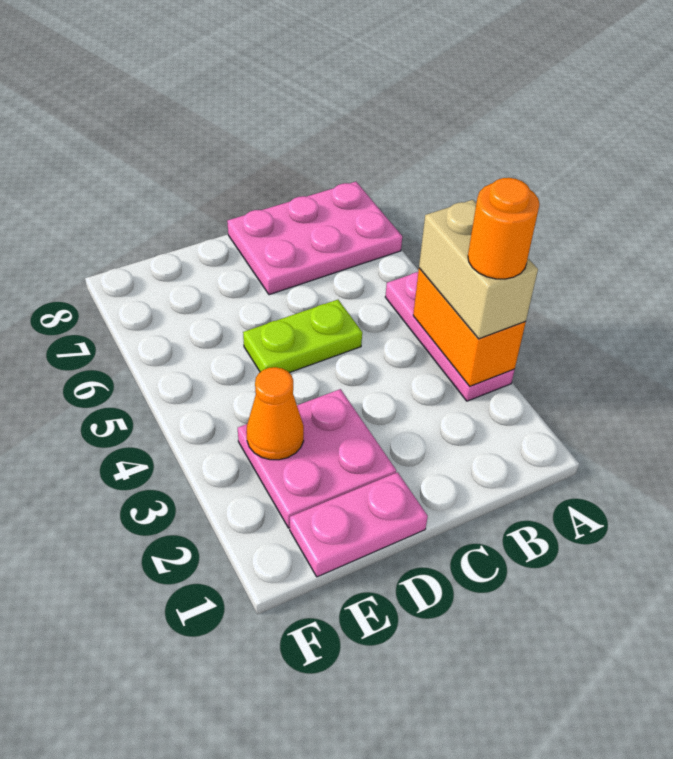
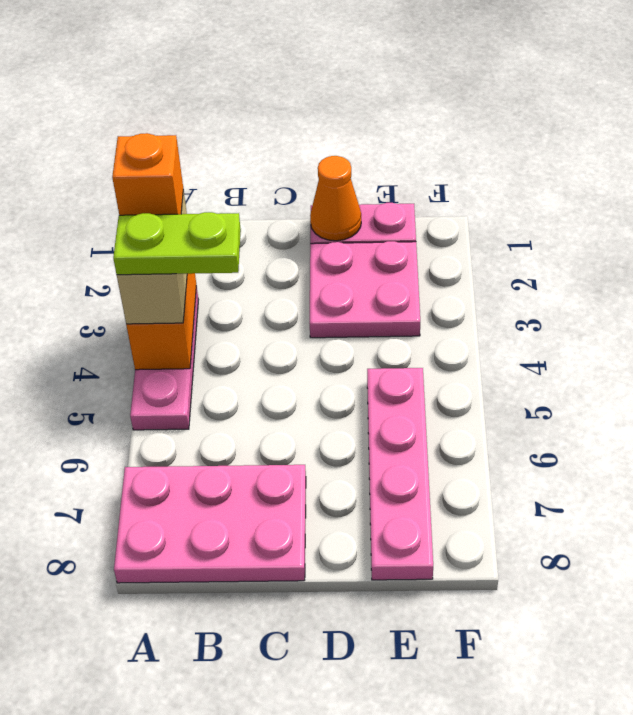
orange 1x1 round brick [468,178,540,279] -> orange 1x1 brick [112,133,183,215]
lime 1x2 plate [243,300,362,373] -> lime 1x2 plate moved to [113,212,241,275]
orange 1x1 cone [247,367,304,460] -> orange 1x1 cone moved to [310,156,361,241]
none -> pink 1x4 plate [367,368,433,580]

